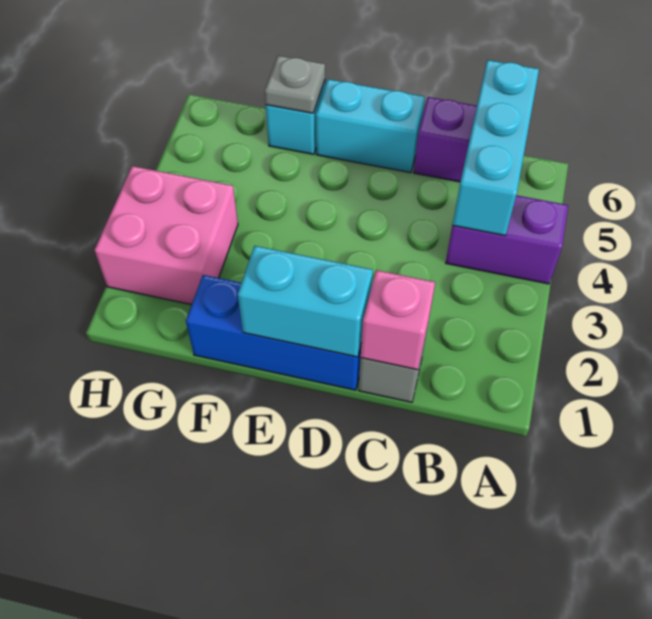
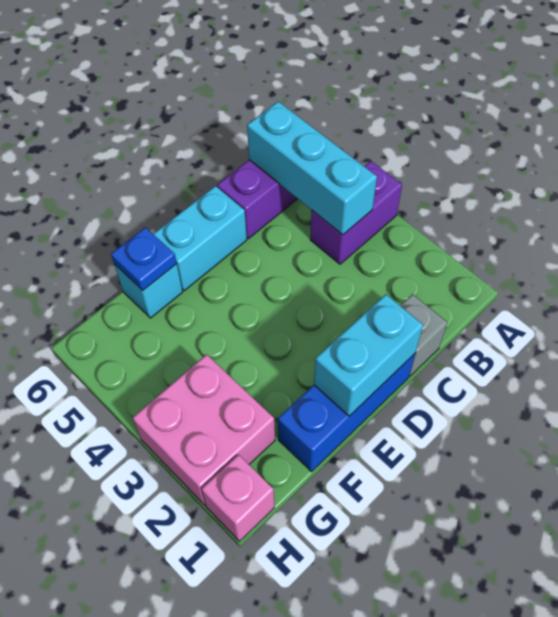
pink 1x1 brick [361,270,435,370] -> pink 1x1 brick moved to [202,455,274,541]
grey 1x1 plate [265,56,325,113] -> blue 1x1 plate [111,227,177,290]

